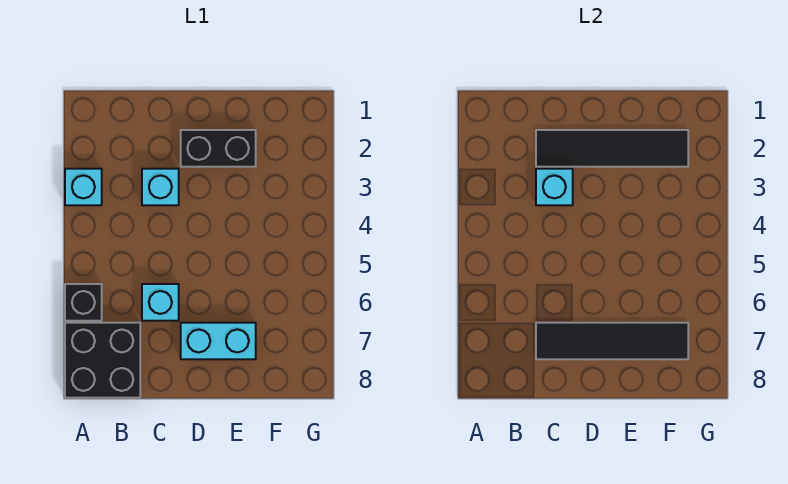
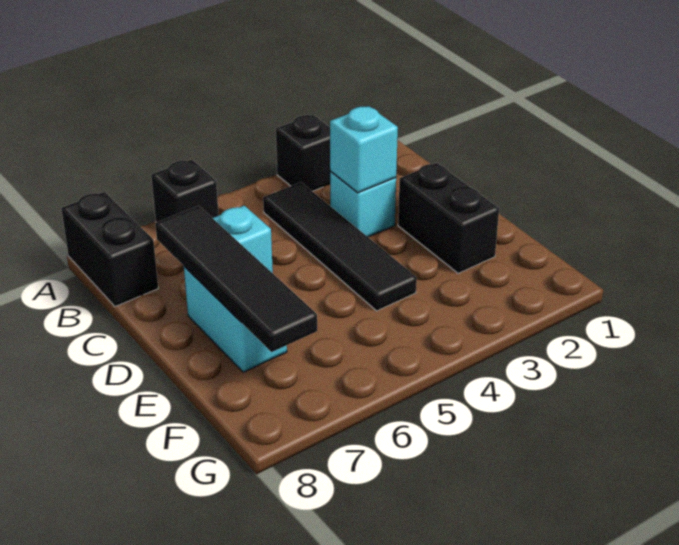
cyan 1x1 brick [65,169,102,205] -> black 1x1 brick [276,115,330,191]
black 2x2 brick [65,323,140,398] -> black 1x2 brick [61,192,158,306]
black 1x4 tile [536,130,688,167] -> black 1x4 tile moved to [263,182,417,311]

